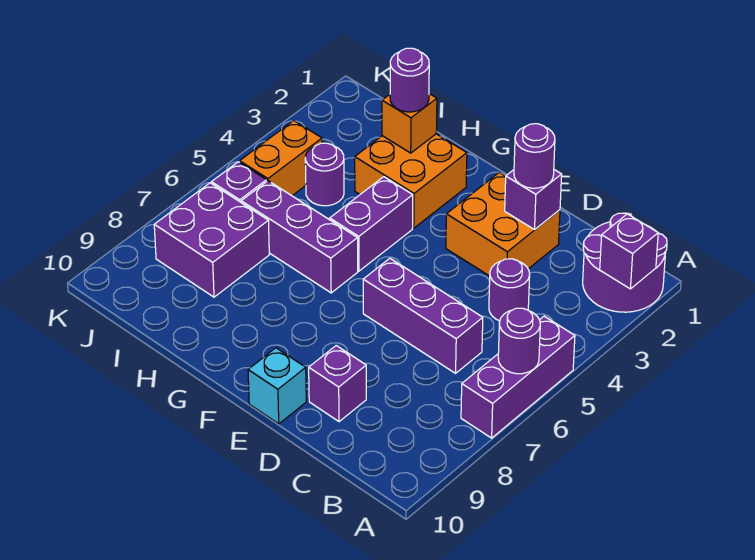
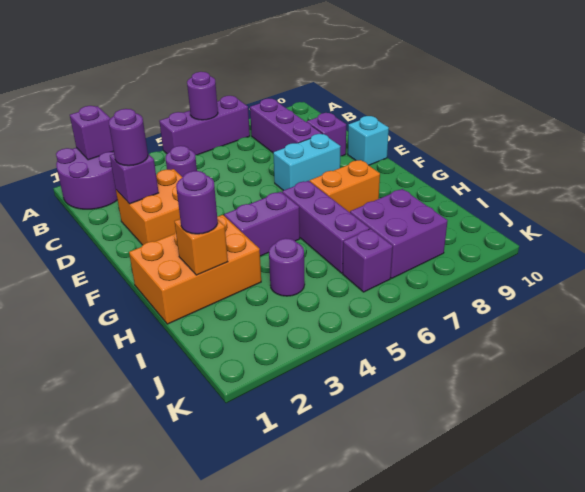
purple 1x3 brick [363,258,483,373] -> purple 1x3 brick moved to [250,98,322,153]
none -> cyan 1x2 brick [273,134,341,191]
orange 2x2 brick [355,134,467,228] -> orange 2x3 brick [129,215,261,324]
orange 1x2 brick [240,120,322,196] -> orange 1x2 brick moved to [310,160,380,212]

